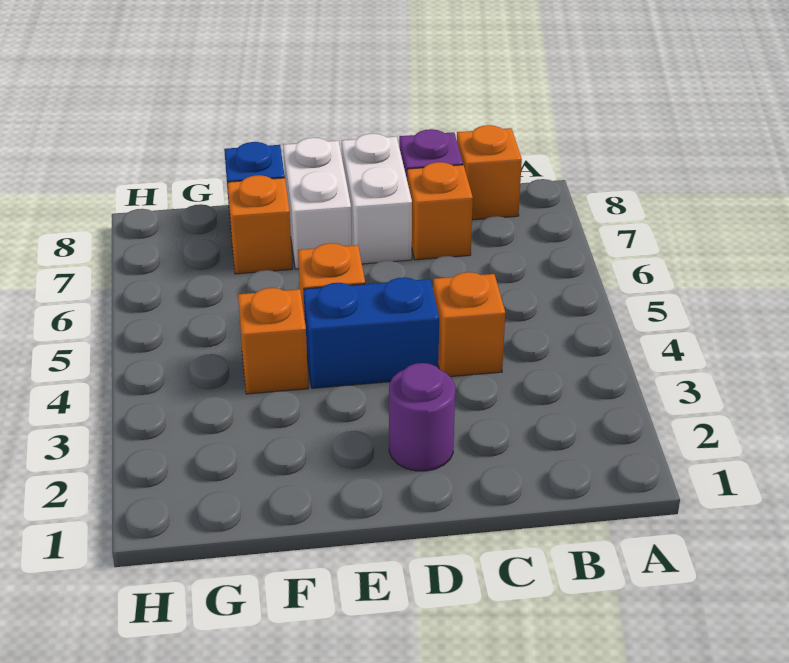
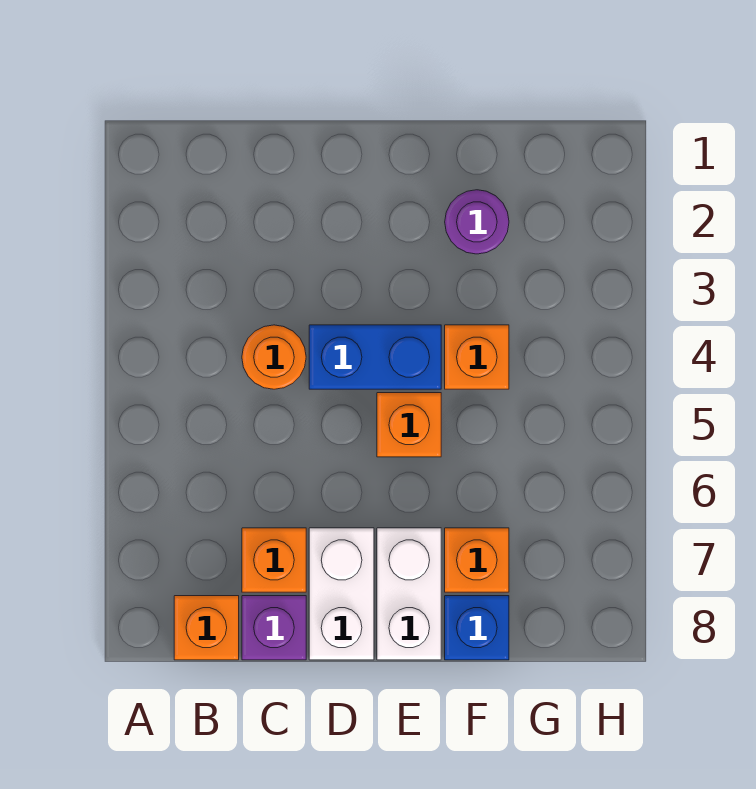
orange 1x1 brick [433,272,505,377] -> orange 1x1 round brick [242,325,306,389]
purple 1x1 round brick [389,363,455,471] -> purple 1x1 round brick moved to [445,190,509,254]

